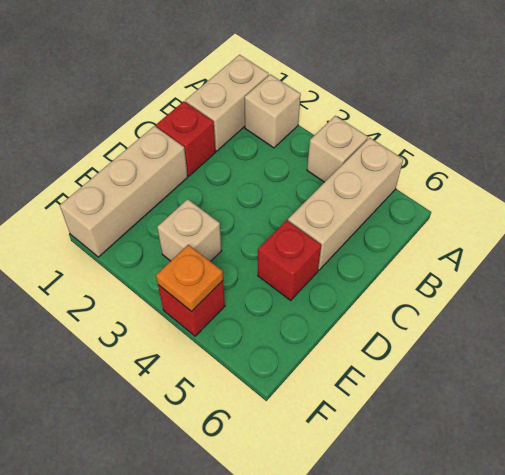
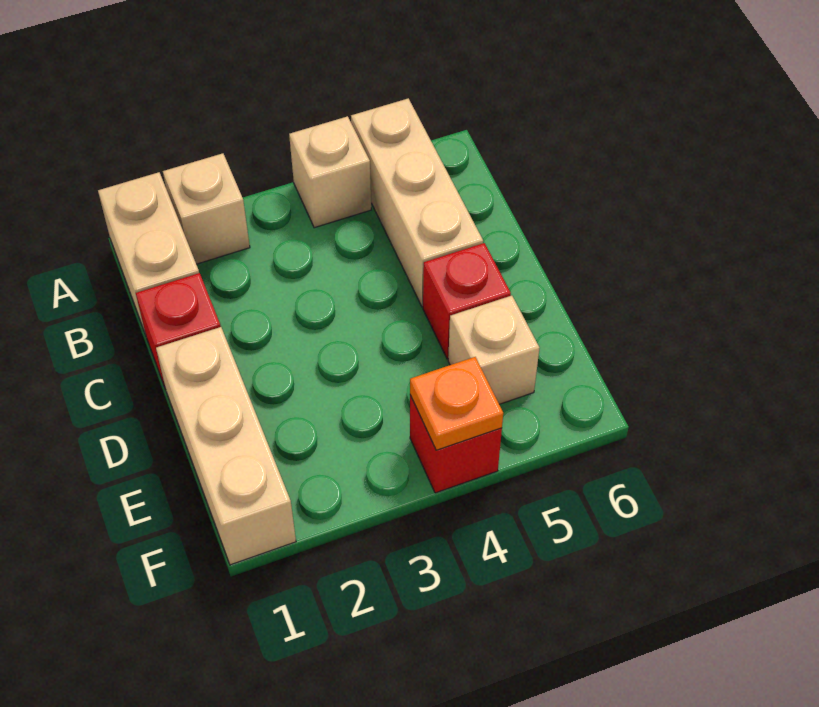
tan 1x1 brick [157,199,222,262] -> tan 1x1 brick moved to [448,296,539,404]

